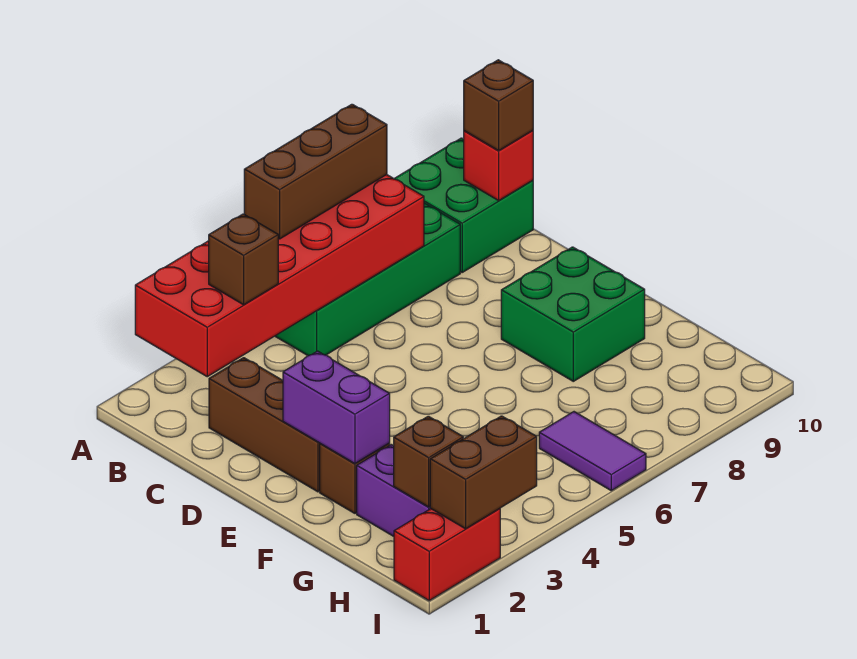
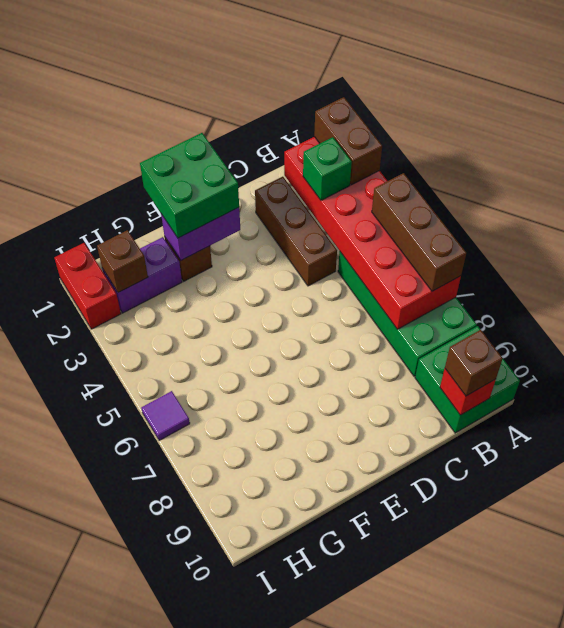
brown 1x1 brick [209,214,278,305] -> green 1x1 brick [303,137,352,200]
brown 1x3 brick [209,358,320,492] -> brown 1x3 brick turned to [255,177,337,286]
green 2x2 brick [501,247,645,381] -> green 2x2 brick moved to [140,133,239,238]
purple 1x2 tile [539,412,646,491] -> purple 1x1 tile [141,391,190,440]
brown 1x2 brick [430,416,537,529] -> brown 1x2 brick moved to [314,97,382,185]

